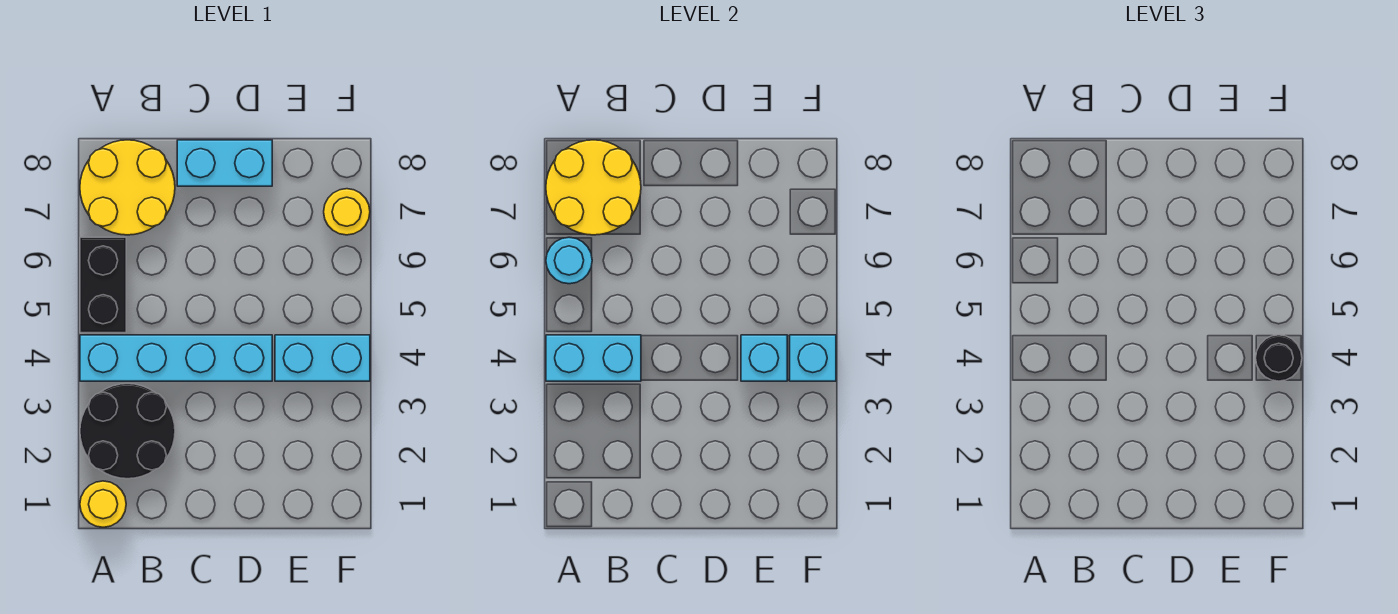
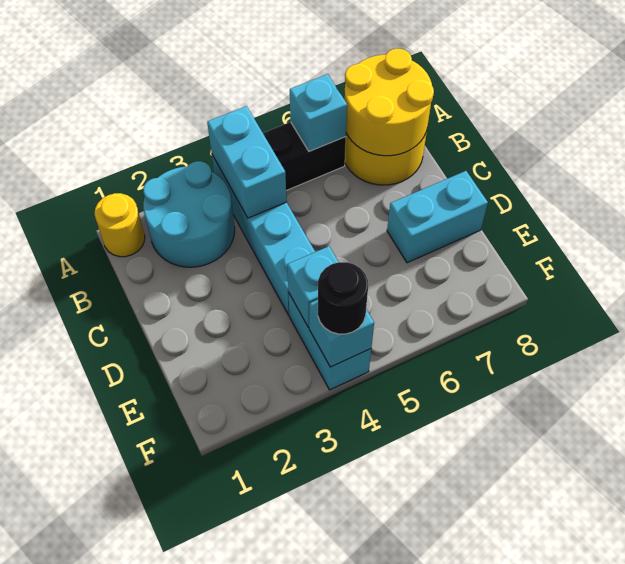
black 2x2 round brick [80,384,175,479] -> cyan 2x2 round brick [143,161,235,267]
cyan 1x1 round brick [546,237,592,284] -> cyan 1x1 brick [290,74,347,152]
cyan 1x2 brick [177,140,272,186] -> cyan 1x2 brick turned to [387,171,488,263]
yellow 1x1 round brick [324,189,370,235] -> none

